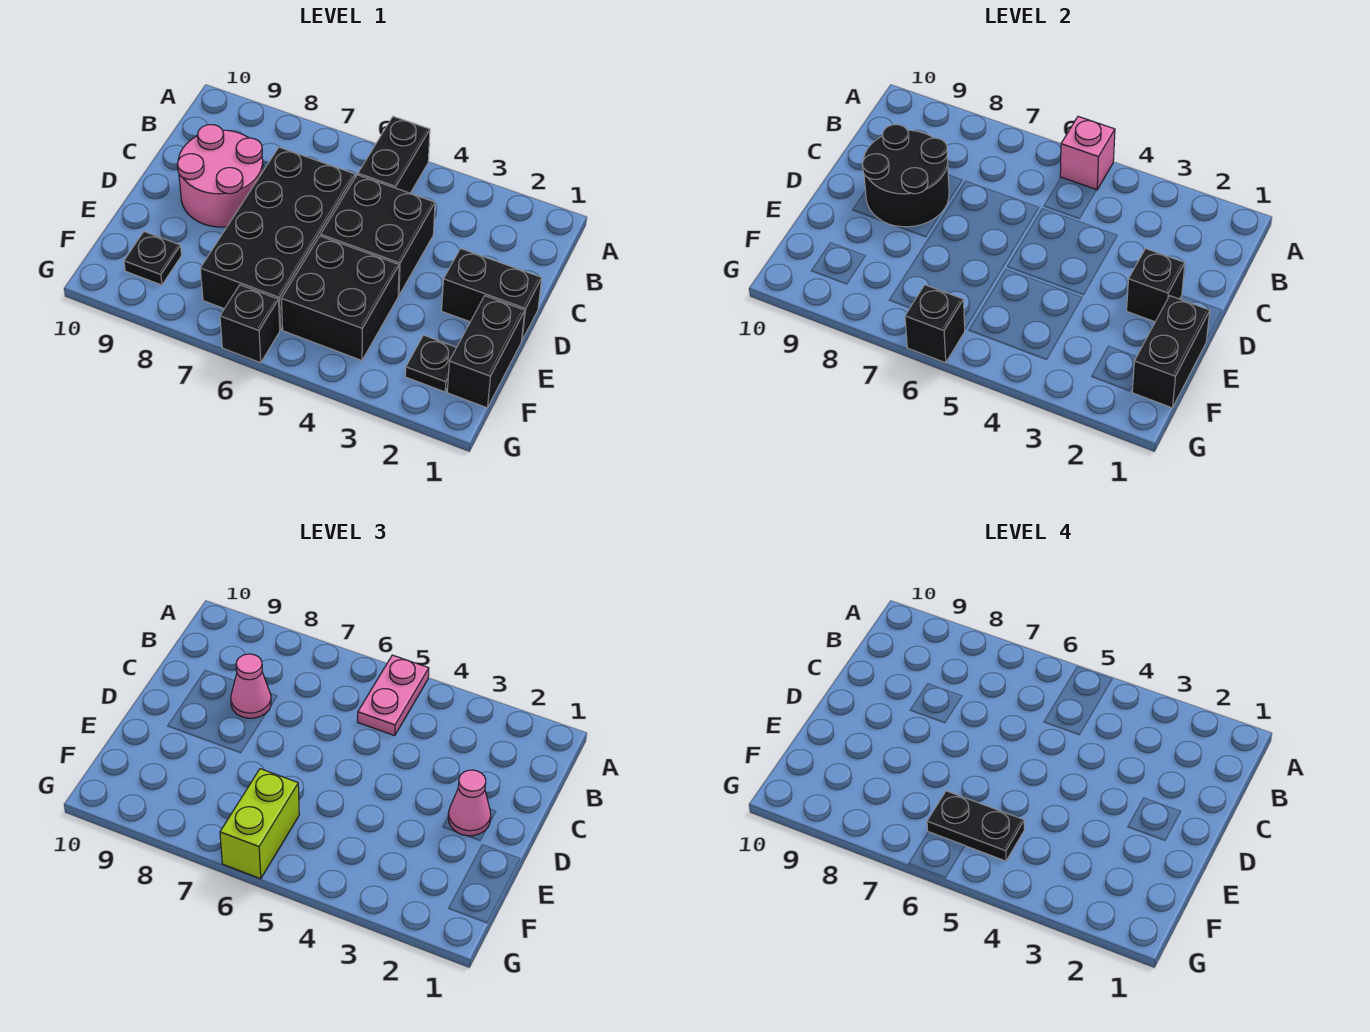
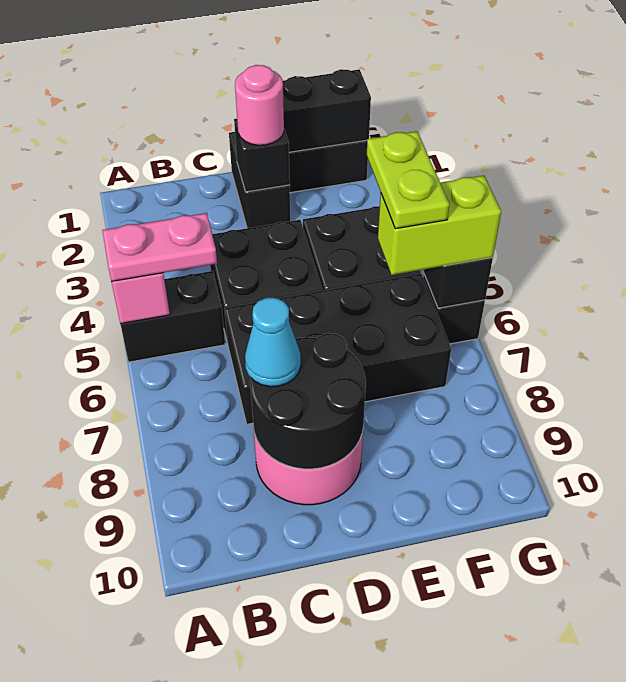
pink 1x1 cone [231,654,271,718] -> cyan 1x1 cone [245,298,301,387]
pink 1x1 cone [448,770,491,836] -> pink 1x1 round brick [235,65,284,145]
black 1x1 plate [405,335,457,392] -> none
black 1x2 plate [927,791,1024,861] -> lime 1x2 plate [367,131,449,229]
black 1x1 plate [124,232,182,285] -> none

